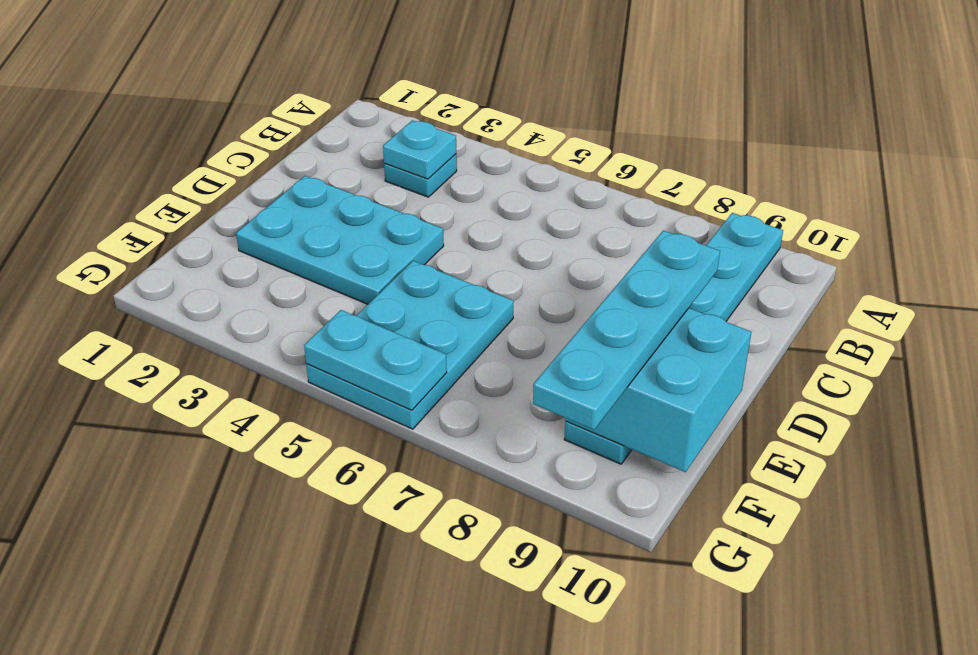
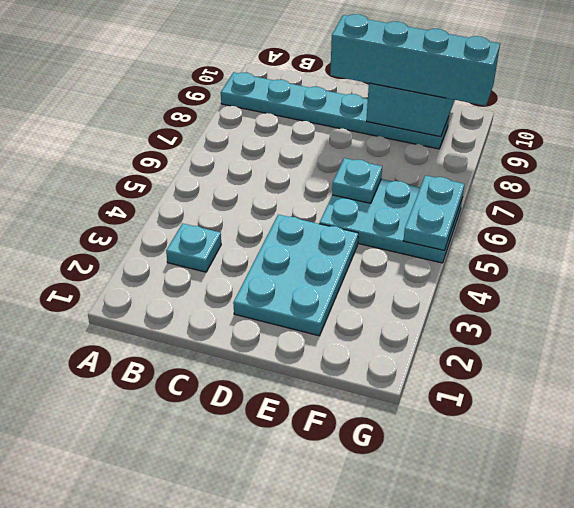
cyan 1x1 plate [383,120,456,179] -> cyan 1x1 plate moved to [332,158,382,203]
cyan 1x4 plate [533,231,720,430] -> cyan 1x4 brick [330,14,500,106]

